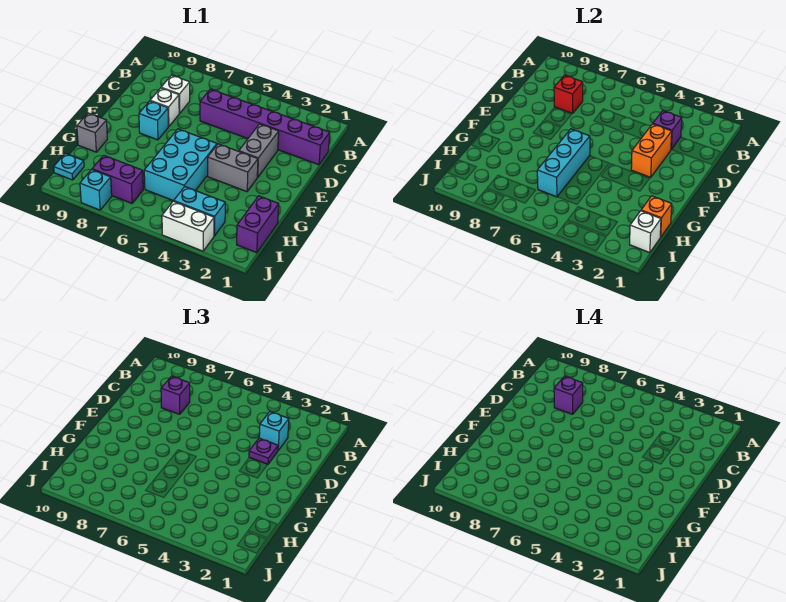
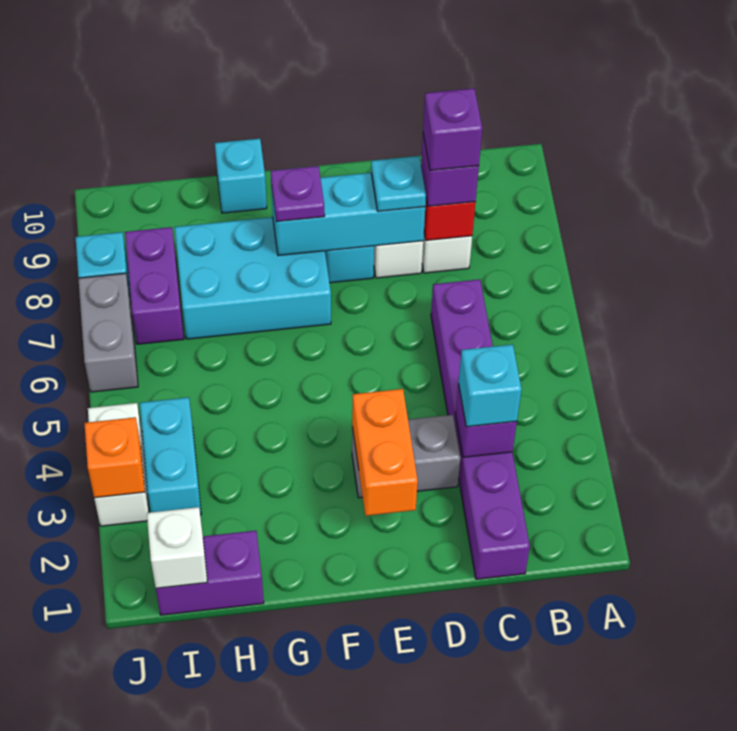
orange 1x2 brick [631,124,672,177] -> orange 1x2 brick turned to [352,389,418,516]
purple 1x1 plate [249,438,278,464] -> purple 1x1 plate moved to [271,166,325,222]
grey 1x2 brick [207,144,258,192] -> grey 1x2 brick moved to [78,273,138,392]
cyan 2x3 brick [144,129,217,201] -> cyan 2x3 brick moved to [175,217,331,339]
cyan 1x3 brick [537,129,590,197] -> cyan 1x3 brick moved to [271,173,425,255]
grey 1x1 brick [77,113,107,152] -> cyan 1x1 brick [215,139,267,213]
orange 1x1 brick [641,196,672,237] -> orange 1x1 brick moved to [84,417,145,498]
cyan 1x1 plate [54,153,84,180] -> cyan 1x1 plate moved to [371,156,426,211]

